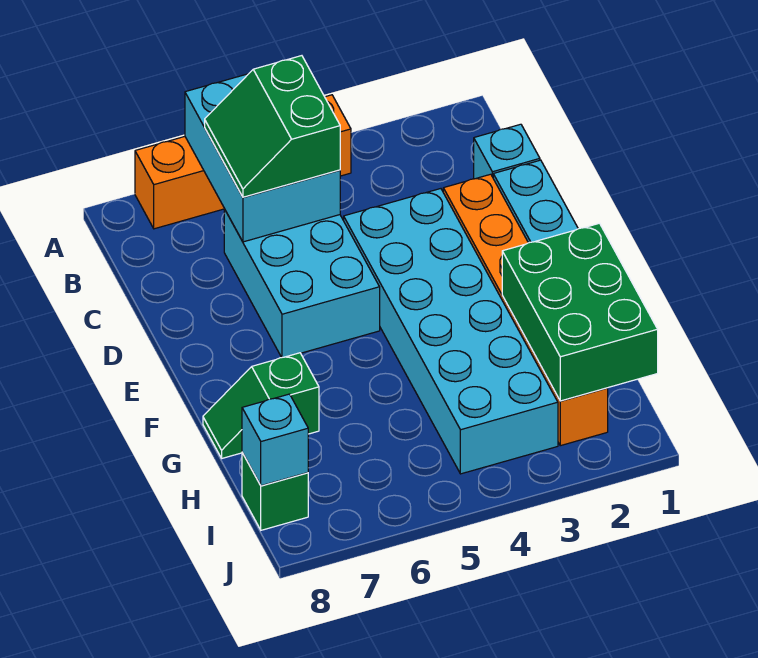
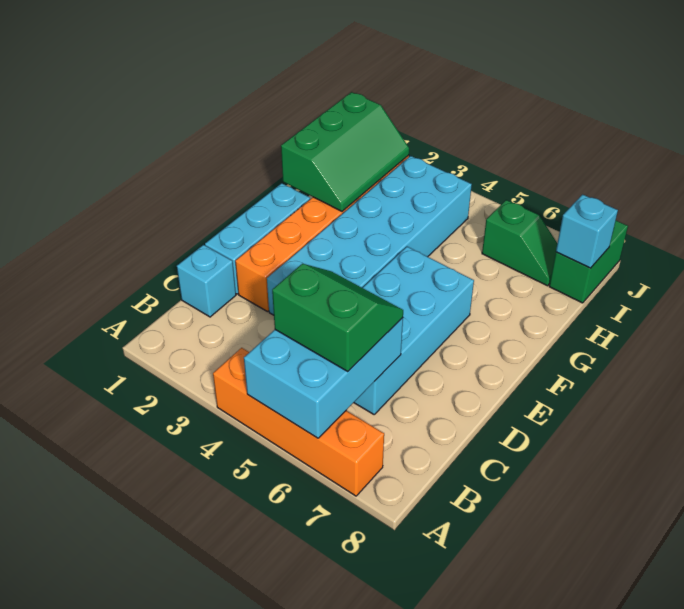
green 2x2 slope [205,56,340,197] -> green 2x2 slope turned to [272,264,403,371]
cyan 2x3 brick [224,209,380,357] -> cyan 2x4 brick [354,247,474,414]
green 2x3 brick [502,223,658,401] -> green 2x3 slope [281,92,409,211]
green 1x2 slope [203,353,319,458] -> green 1x2 slope moved to [482,200,557,286]
green 1x1 brick [242,453,308,530] -> green 1x2 brick [549,221,628,303]

